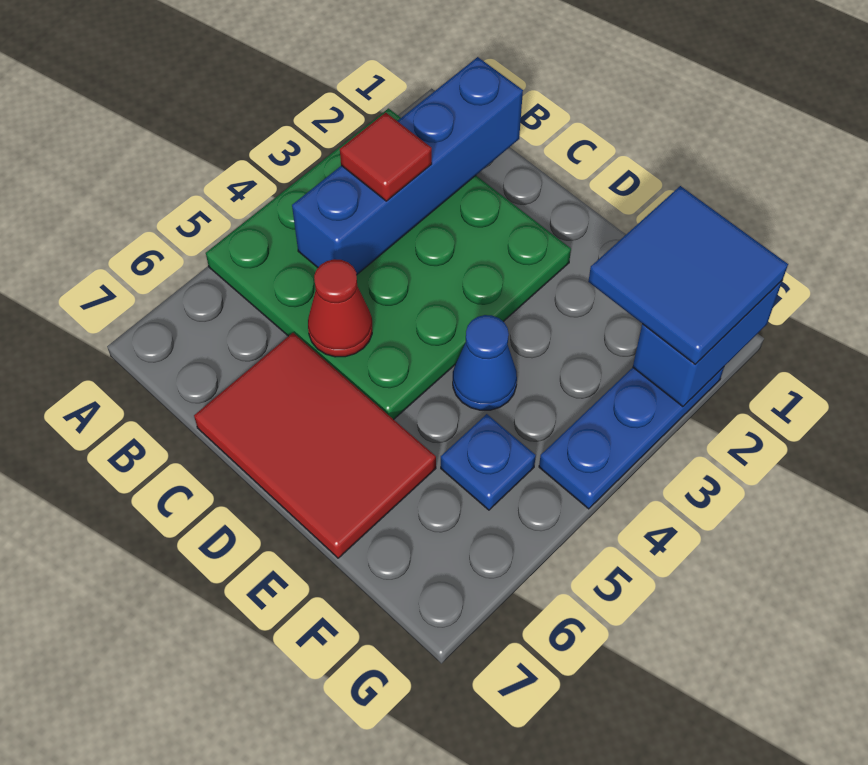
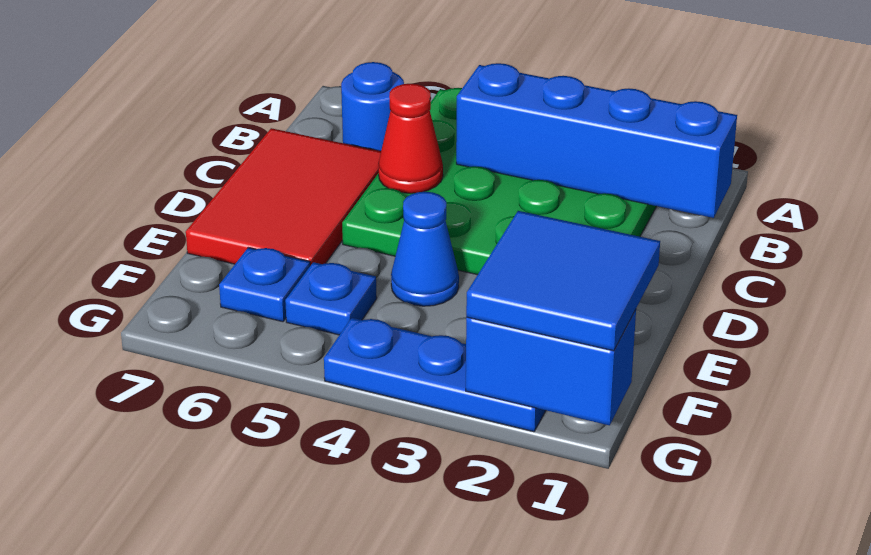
red 1x1 tile [340,113,432,201] -> none
none -> blue 1x1 round brick [341,62,404,151]
none -> blue 1x1 plate [219,248,310,322]

